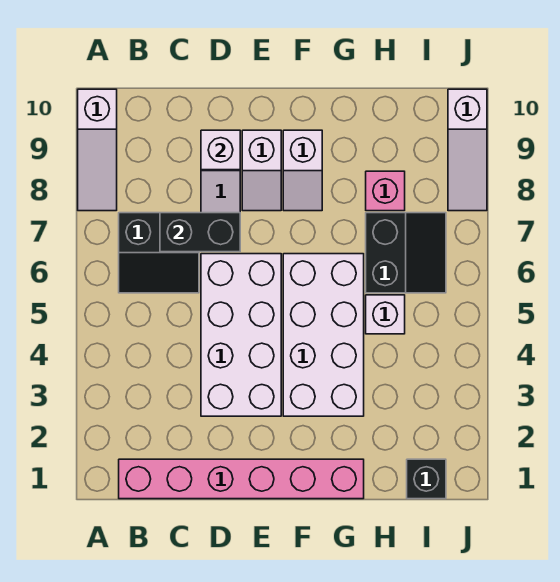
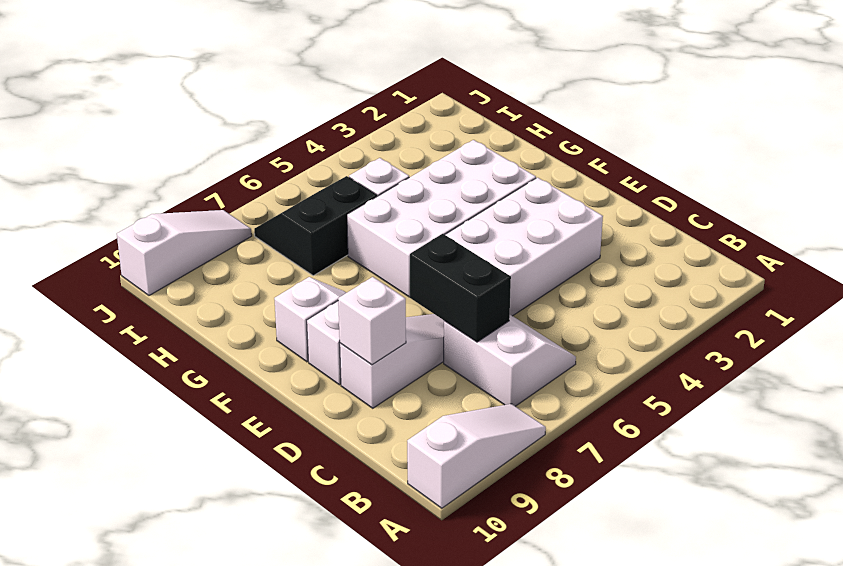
pink 1x6 brick [119,459,364,499] -> none
black 2x2 slope [119,213,199,293] -> white 2x2 slope [444,315,576,406]
pink 1x1 brick [366,171,405,211] -> none
black 1x1 brick [407,459,446,499] -> none

